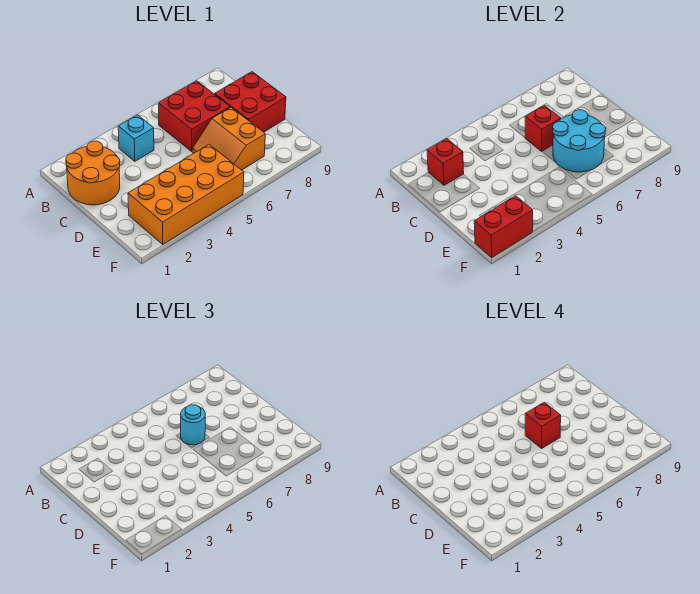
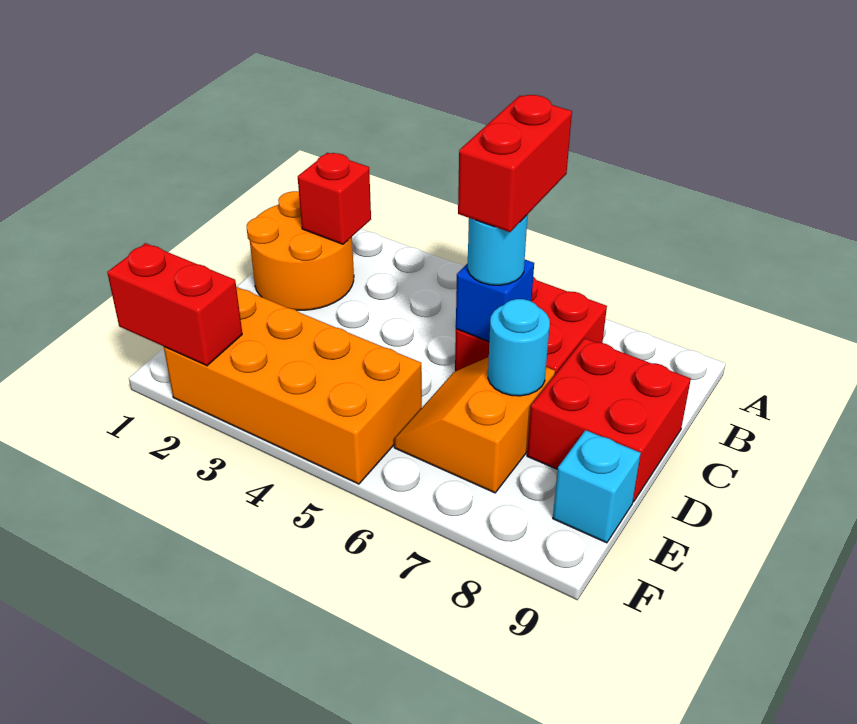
cyan 1x1 brick [118,115,154,161] -> cyan 1x1 brick moved to [553,430,641,543]
red 1x1 brick [525,105,561,151] -> blue 1x1 brick [456,260,534,342]
red 1x1 brick [525,402,561,448] -> red 1x2 brick [458,95,572,232]
cyan 2x2 round brick [553,110,606,172] -> cyan 1x1 round brick [488,299,550,396]

